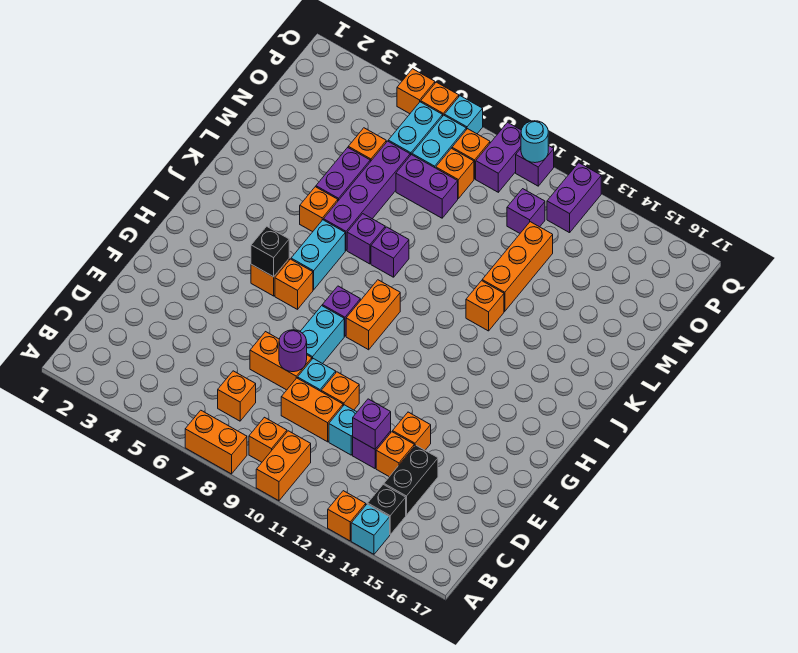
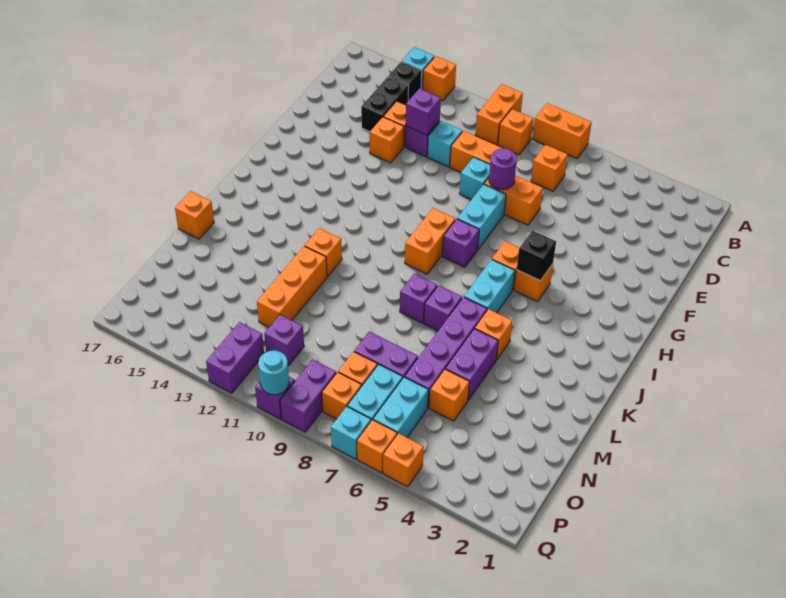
orange 1x1 brick [321,372,359,410] -> orange 1x1 brick moved to [175,191,214,239]

